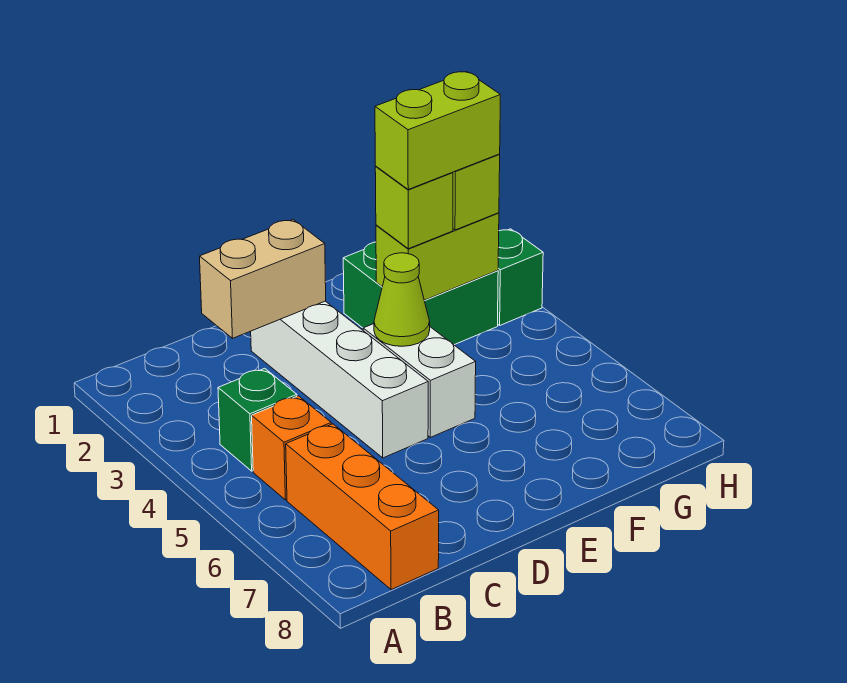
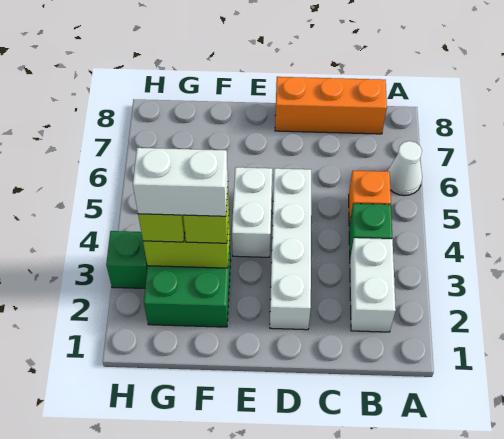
none -> white 1x1 cone [387,141,422,196]
none -> white 1x2 brick [350,238,396,332]
orange 1x3 brick [286,424,439,590] -> orange 1x3 brick turned to [275,77,387,134]
tan 1x2 brick [200,220,326,338] -> none
lime 1x1 cone [374,253,430,346] -> none
lime 1x2 brick [375,72,500,189] -> white 1x2 brick [133,148,228,216]

